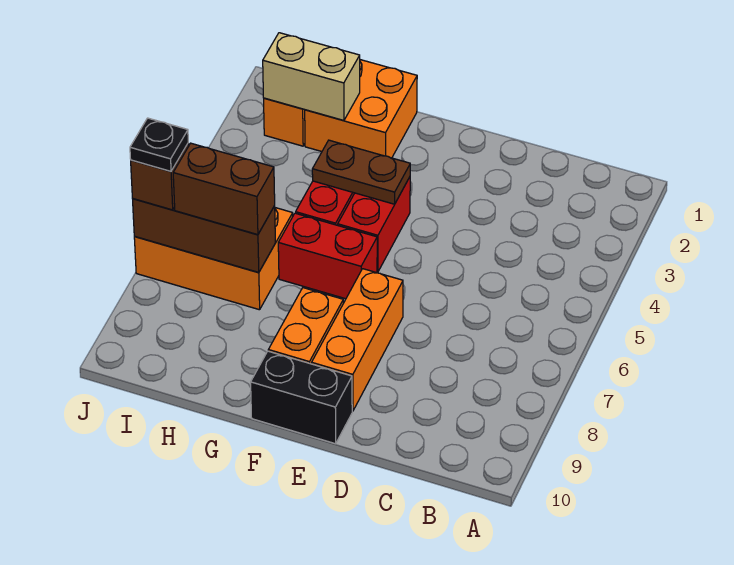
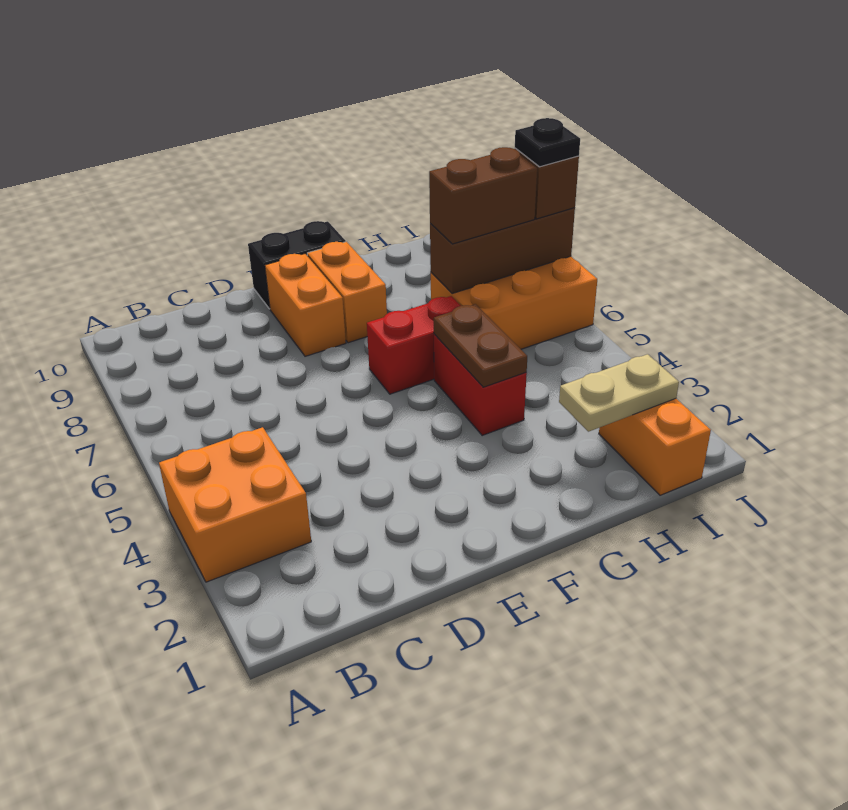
orange 1x3 brick [312,269,403,411] -> orange 1x2 brick [265,254,346,356]
red 1x2 brick [338,177,410,272] -> none
brown 1x2 plate [312,140,410,204] -> brown 1x2 plate turned to [434,304,527,387]
orange 2x2 brick [305,60,417,158] -> orange 2x2 brick moved to [159,427,311,582]
tan 1x2 brick [263,33,360,121] -> tan 1x2 plate [559,354,679,432]

